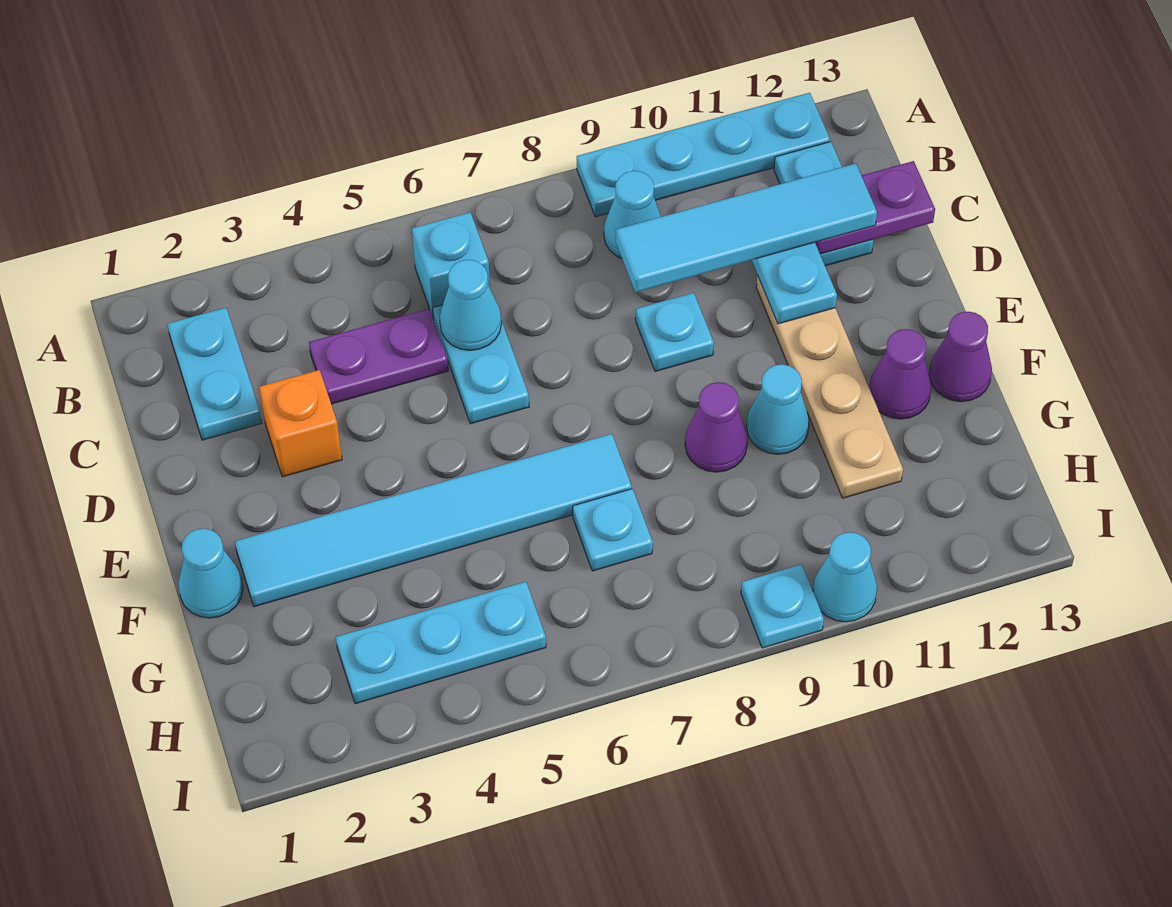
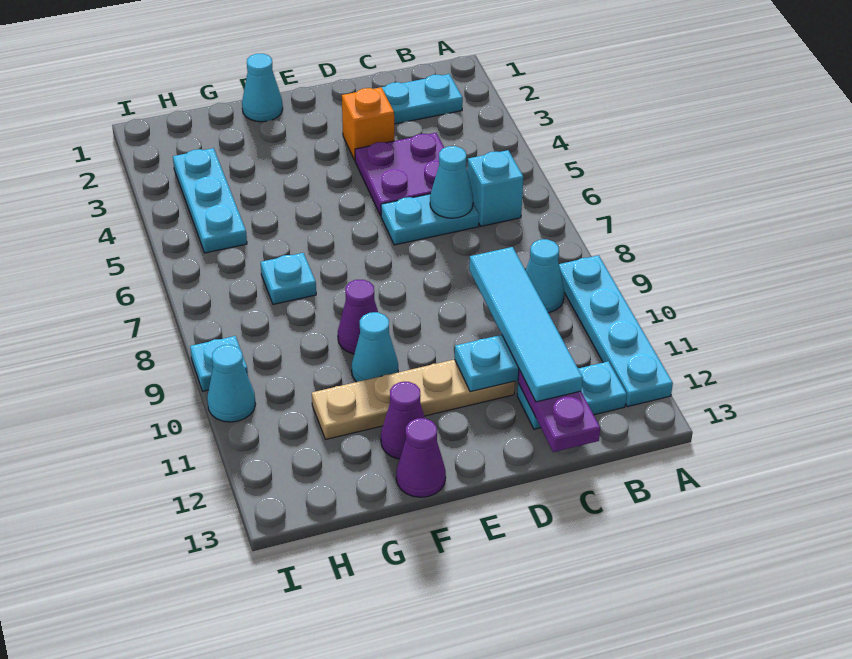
purple 1x2 plate [309,309,448,404] -> purple 2x2 plate [355,133,444,215]
cyan 1x1 plate [636,293,714,371] -> none
cyan 1x6 tile [235,434,632,607] -> none

